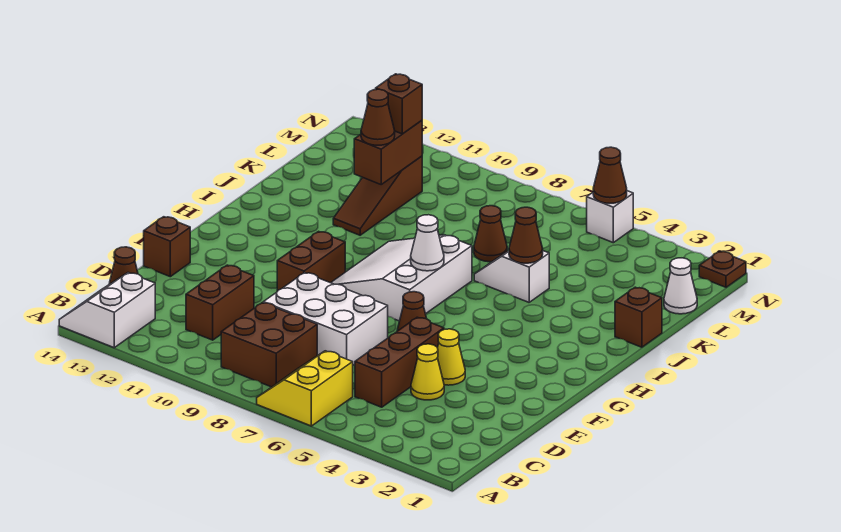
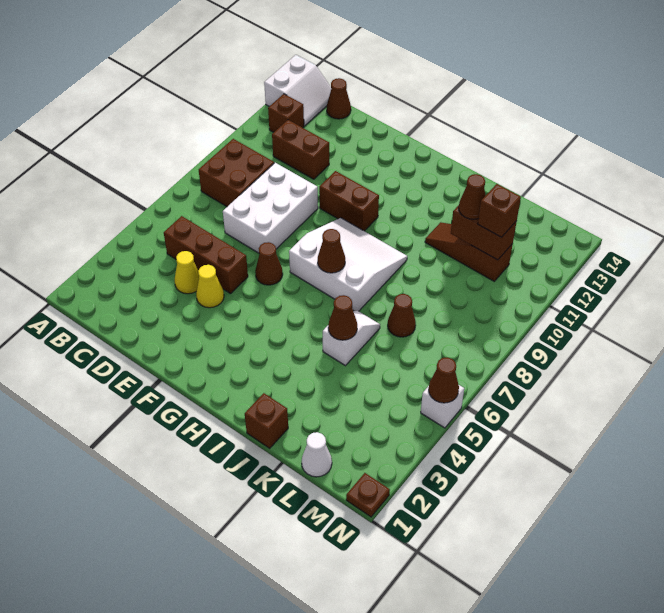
yellow 2x2 slope [257,351,353,426] -> none
white 2x2 slope [59,273,155,348] -> white 2x2 slope turned to [264,55,331,126]
brown 1x1 brick [144,217,190,277] -> brown 1x1 brick moved to [268,94,304,132]
white 1x1 cone [411,215,444,271] -> brown 1x1 cone [318,229,345,273]

